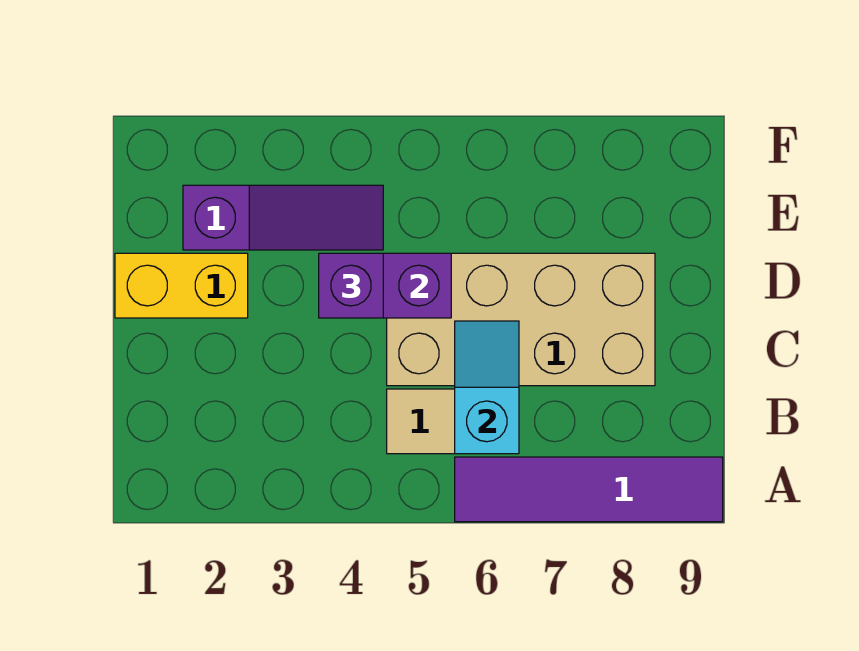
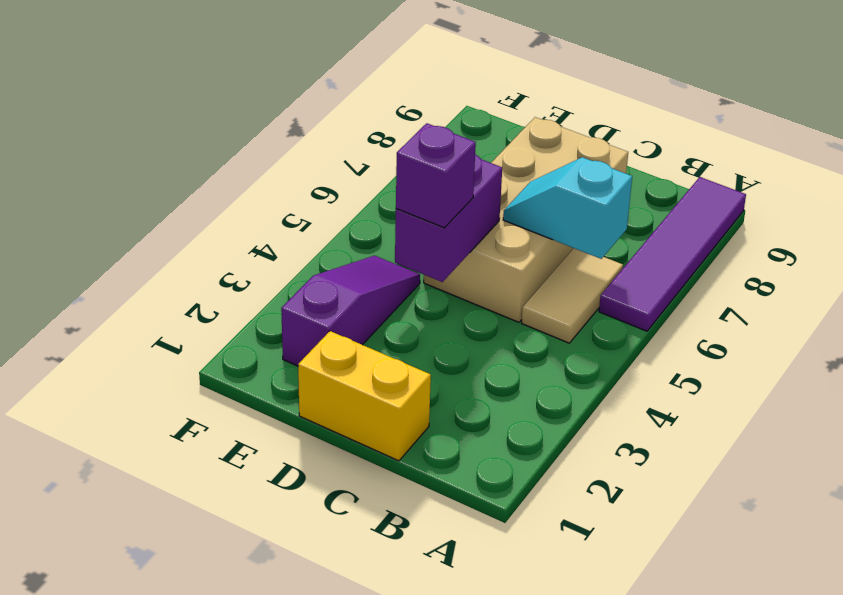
yellow 1x2 brick [115,253,248,318] -> yellow 1x2 brick turned to [298,331,431,461]

